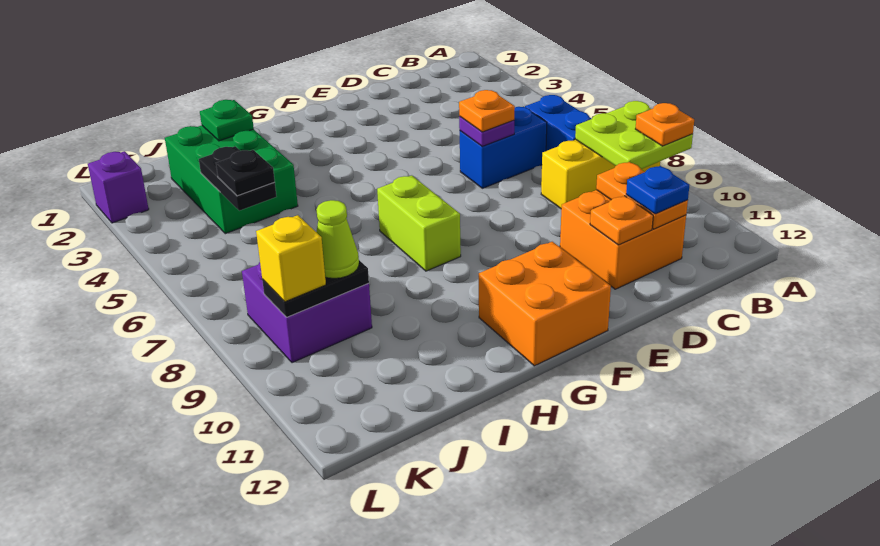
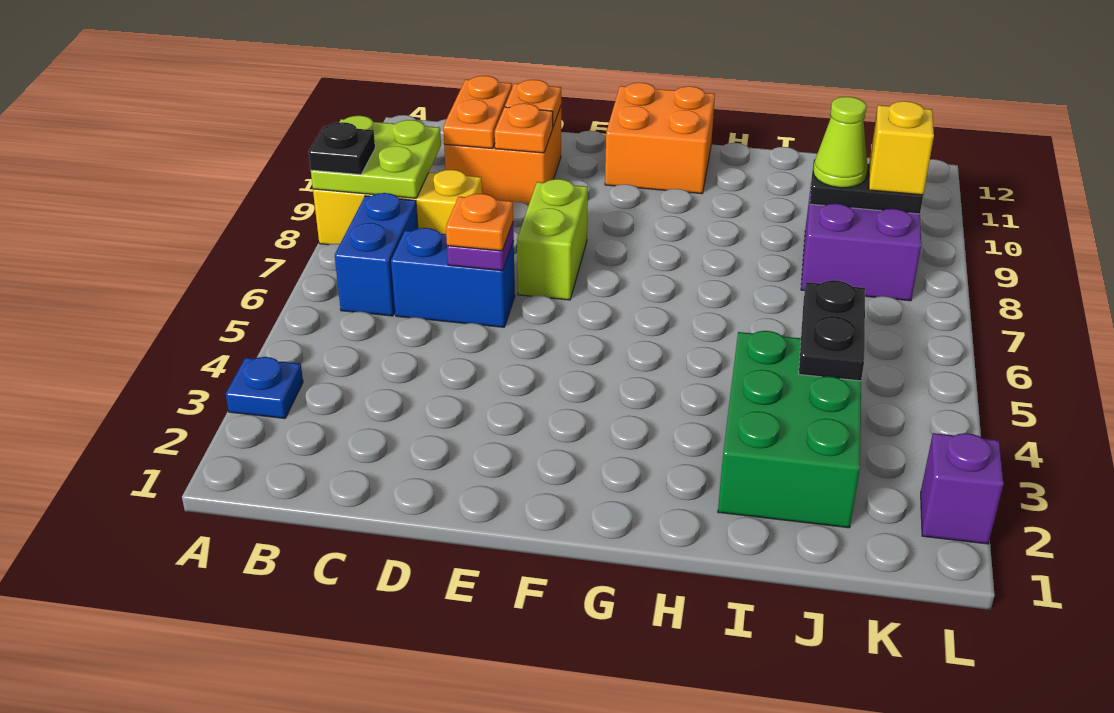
orange 1x1 plate [636,103,694,146] -> orange 1x1 plate moved to [495,103,553,153]
blue 1x1 plate [626,166,689,214] -> blue 1x1 plate moved to [226,357,303,418]
lime 1x2 brick [377,175,461,271] -> lime 1x2 brick moved to [517,179,588,300]
green 1x1 plate [200,100,254,141] -> none
black 1x1 plate [216,150,275,196] -> black 1x1 plate moved to [308,122,375,175]

